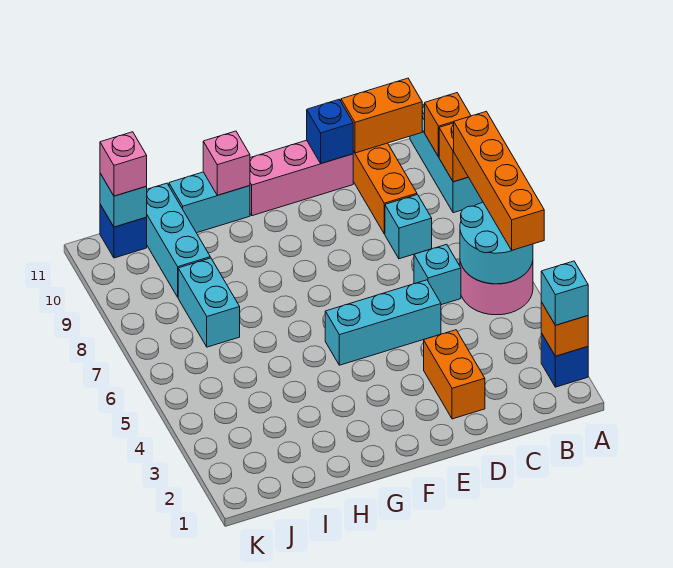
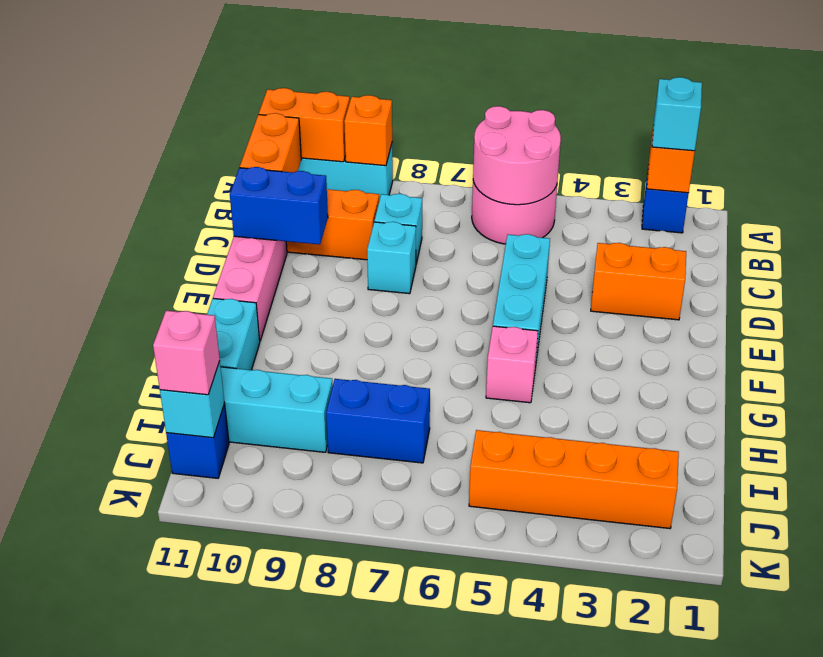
cyan 2x2 round brick [460,202,533,284] -> pink 2x2 round brick [473,106,561,205]
orange 1x4 brick [454,111,544,250] -> orange 1x4 brick moved to [469,430,679,529]
orange 1x1 brick [425,93,471,157] -> orange 1x2 brick [259,88,350,162]
cyan 1x1 brick [414,244,461,305] -> cyan 1x1 brick moved to [367,222,416,294]
blue 1x1 brick [307,100,353,164] -> blue 1x2 brick [230,167,328,245]
pink 1x1 brick [203,131,250,195] -> pink 1x1 brick moved to [486,326,538,403]
cyan 1x2 brick [178,258,240,347] -> blue 1x2 brick [326,379,430,463]

